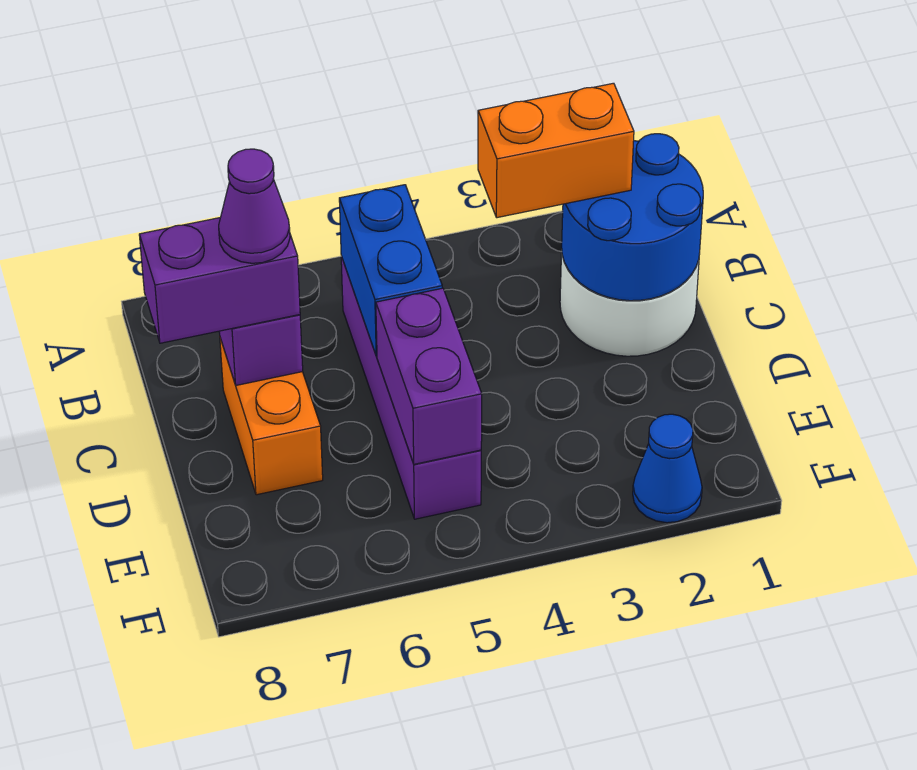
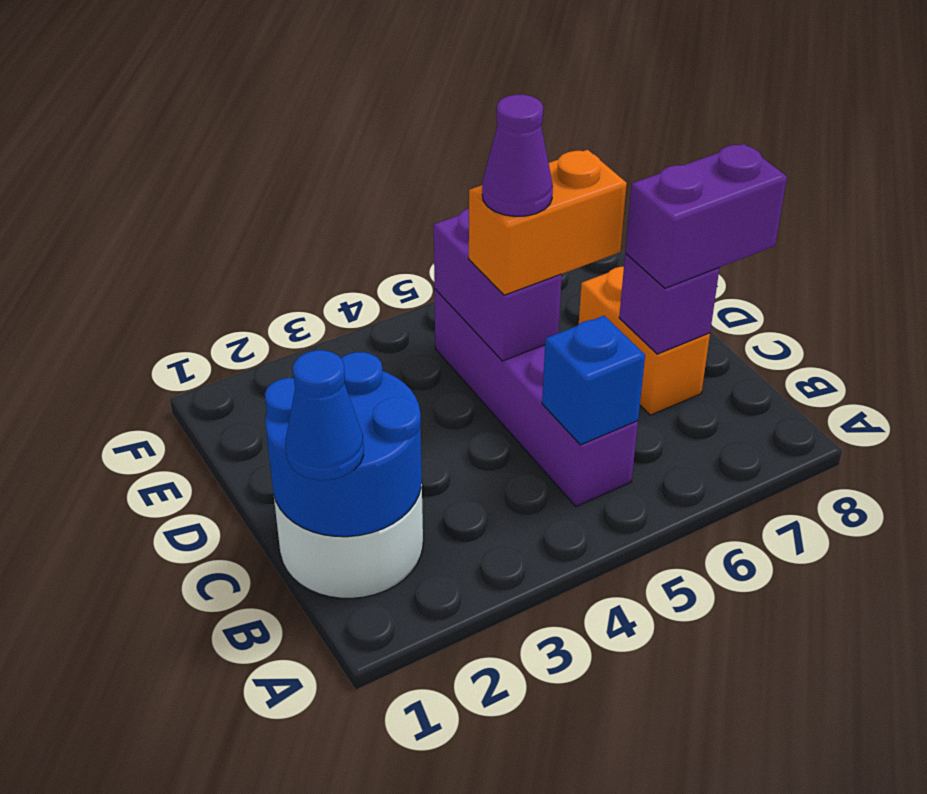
orange 1x2 brick [478,83,634,218] -> orange 1x2 brick moved to [469,150,627,295]
blue 1x2 brick [339,185,442,356] -> blue 1x1 brick [542,316,645,445]
purple 1x1 cone [219,149,290,263] -> purple 1x1 cone moved to [482,95,553,216]
blue 1x1 cone [633,414,702,523] -> blue 1x1 cone moved to [286,350,364,480]

